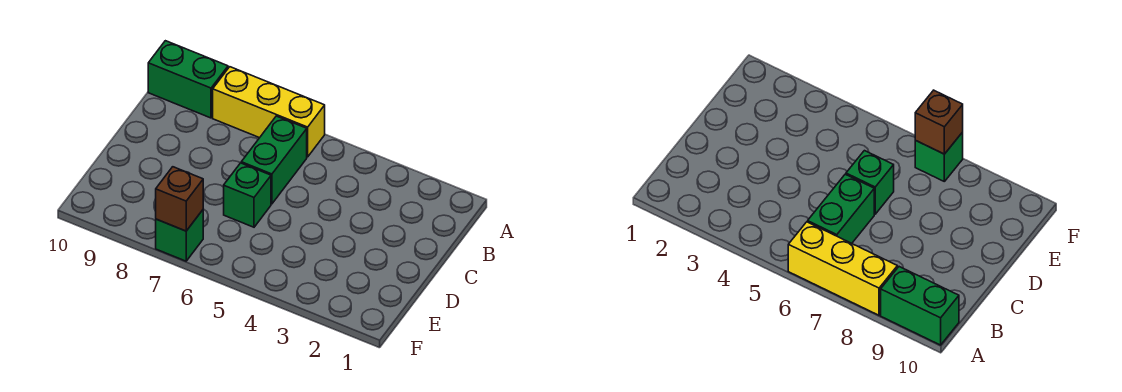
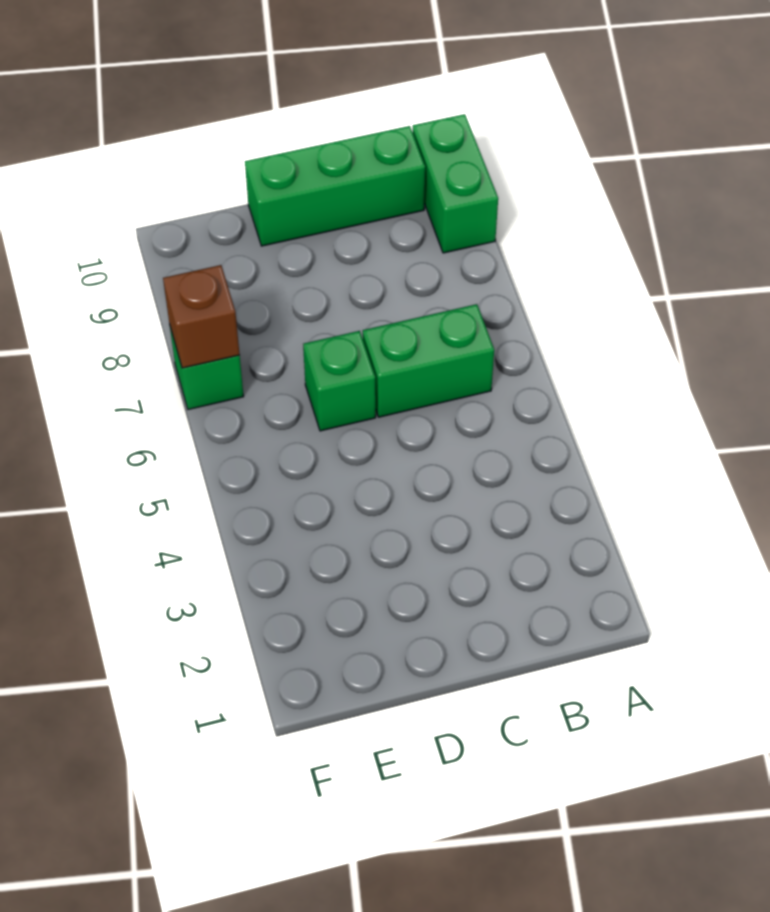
yellow 1x3 brick [213,67,325,157] -> none
none -> green 1x3 brick [245,126,425,246]

